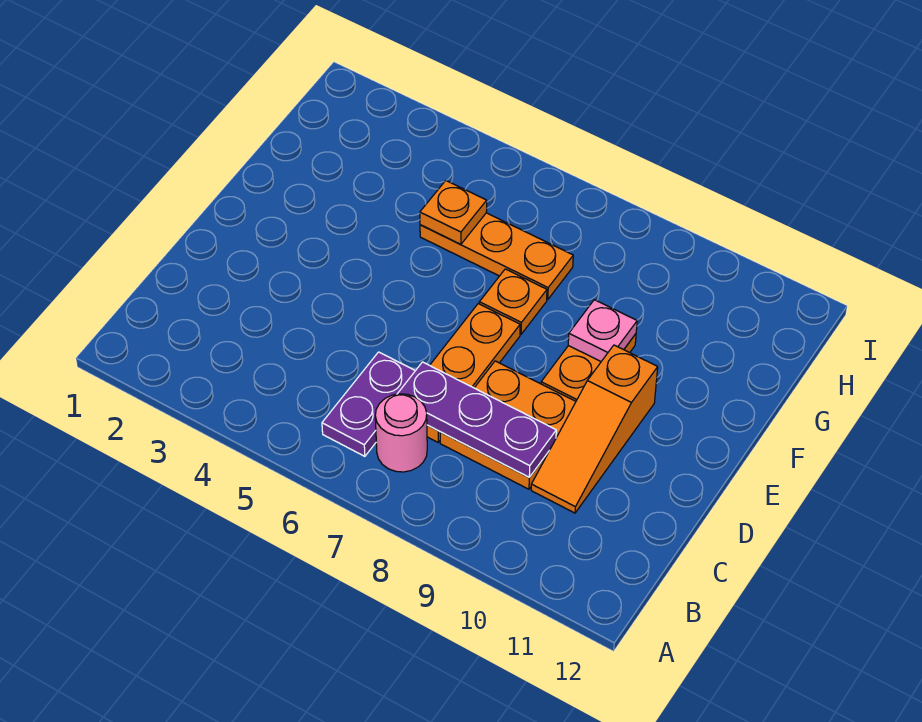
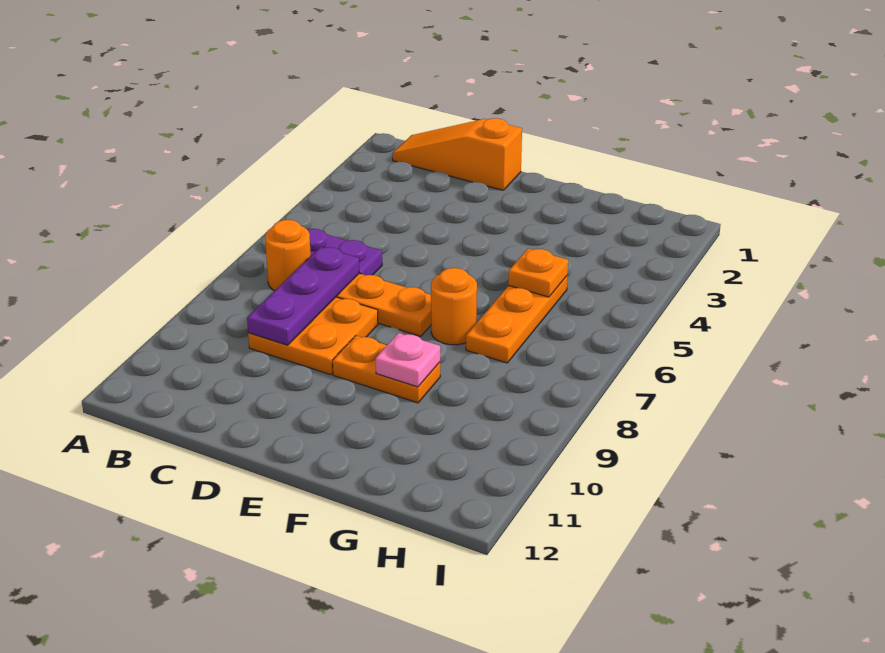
pink 1x1 round brick [375,394,427,472] -> orange 1x1 round brick [265,220,311,291]
orange 1x3 slope [531,345,658,513] -> orange 1x3 slope moved to [393,118,522,190]
orange 1x1 plate [479,269,547,334] -> orange 1x1 round brick [431,268,477,345]

